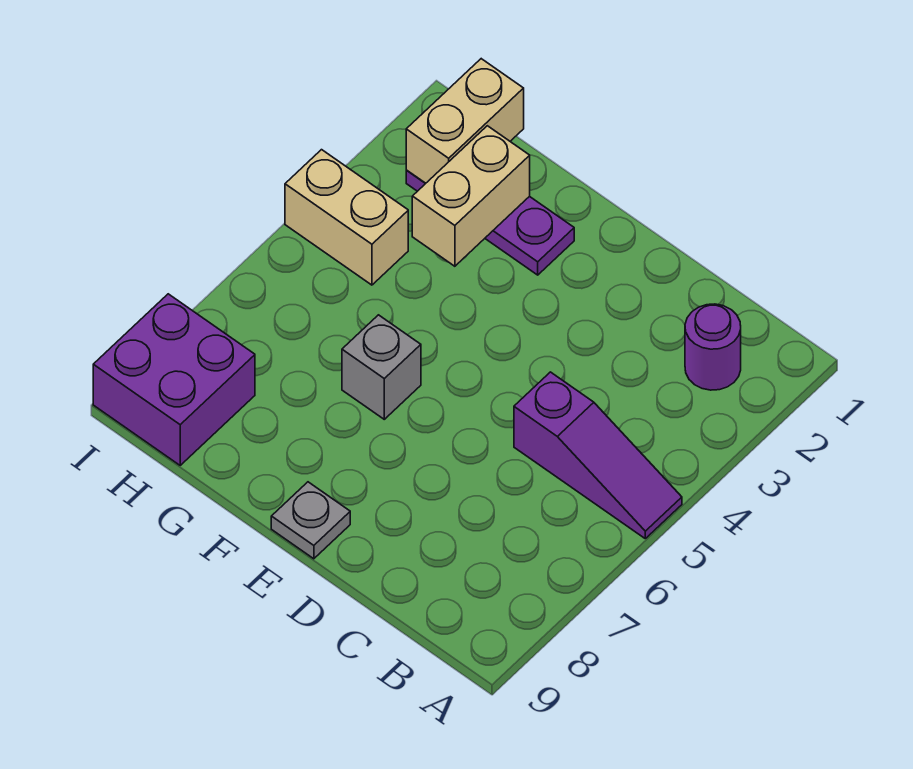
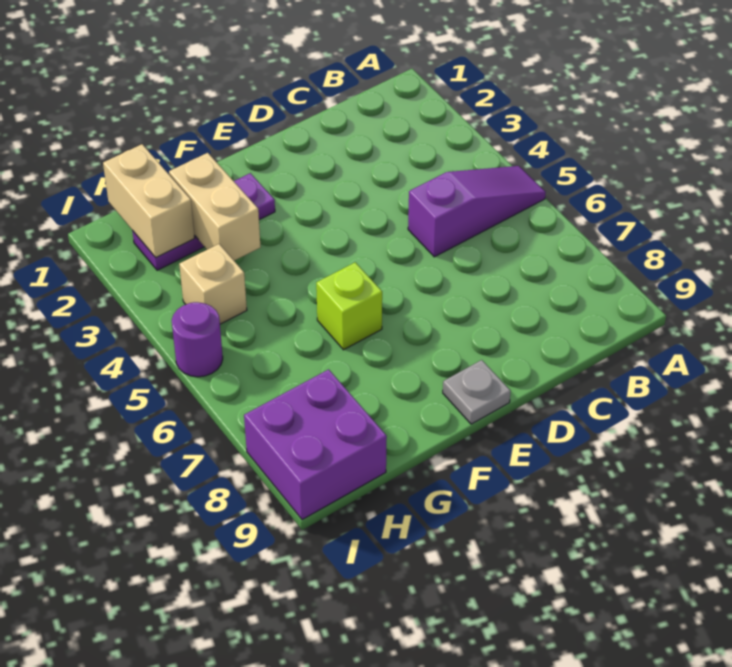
purple 1x1 round brick [685,304,741,390] -> purple 1x1 round brick moved to [172,302,223,377]
grey 1x1 brick [342,315,421,419] -> lime 1x1 brick [316,262,382,350]
tan 1x2 brick [285,150,408,285] -> tan 1x1 brick [179,244,247,324]

